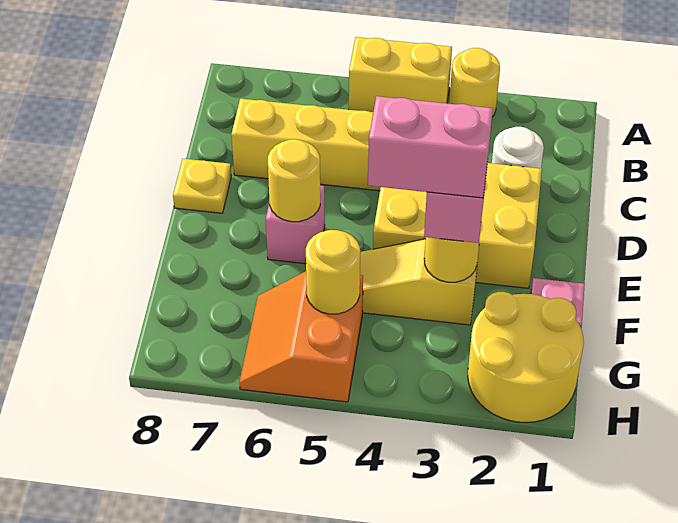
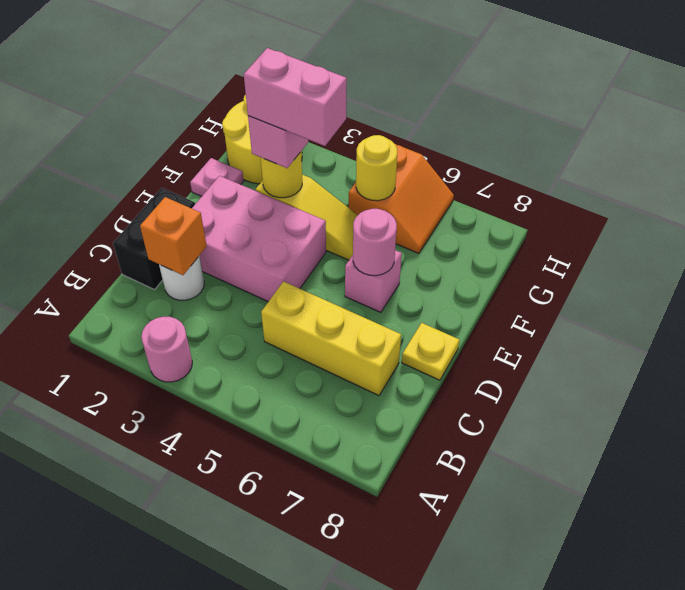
yellow 1x1 round brick [449,48,500,117] -> pink 1x1 round brick [141,317,192,382]
yellow 1x2 brick [349,37,452,112] -> none
none -> black 1x2 brick [113,188,195,290]
none -> orange 1x1 brick [140,197,207,275]
yellow 2x3 brick [373,163,542,288] -> pink 2x3 brick [192,176,326,302]
yellow 1x1 round brick [268,139,320,222] -> pink 1x1 round brick [353,209,397,276]

